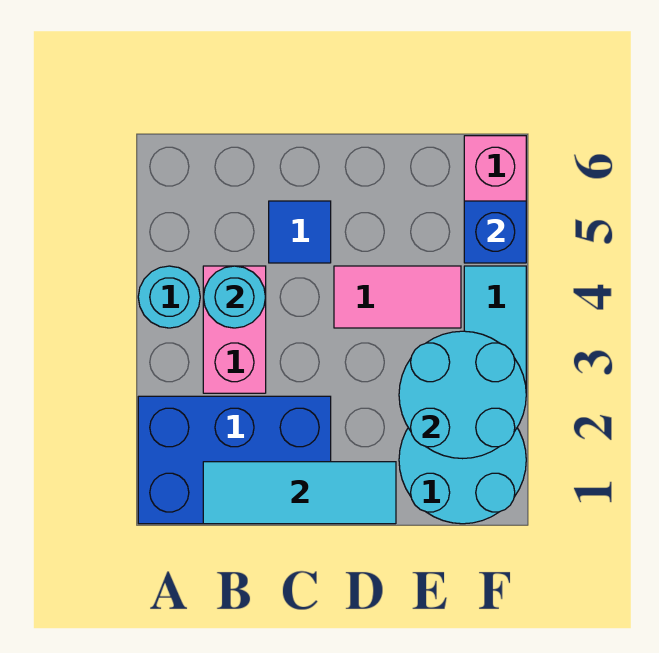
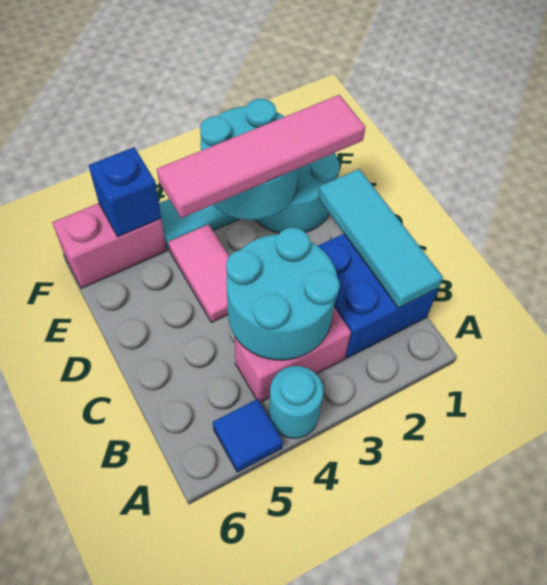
blue 2x3 brick [138,396,331,524] -> blue 2x2 brick [318,234,439,358]
cyan 1x1 round brick [203,266,266,328] -> cyan 2x2 round brick [226,228,340,360]
blue 1x1 tile [269,201,331,263] -> blue 1x1 tile moved to [213,399,283,472]
none -> pink 1x4 tile [157,95,366,218]

